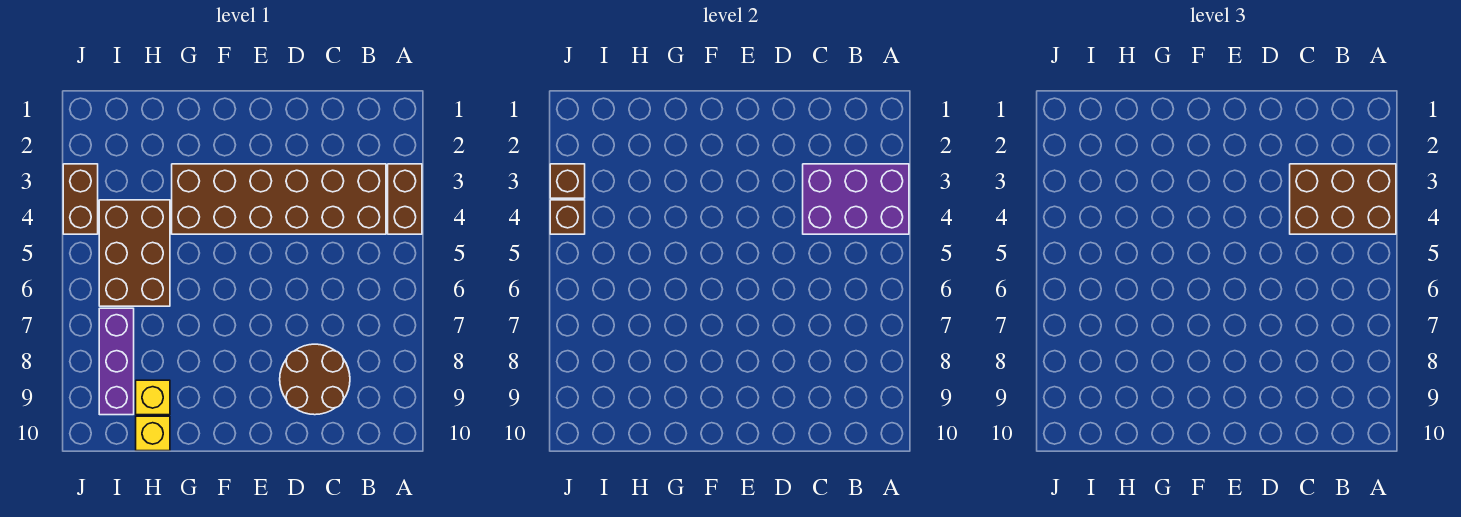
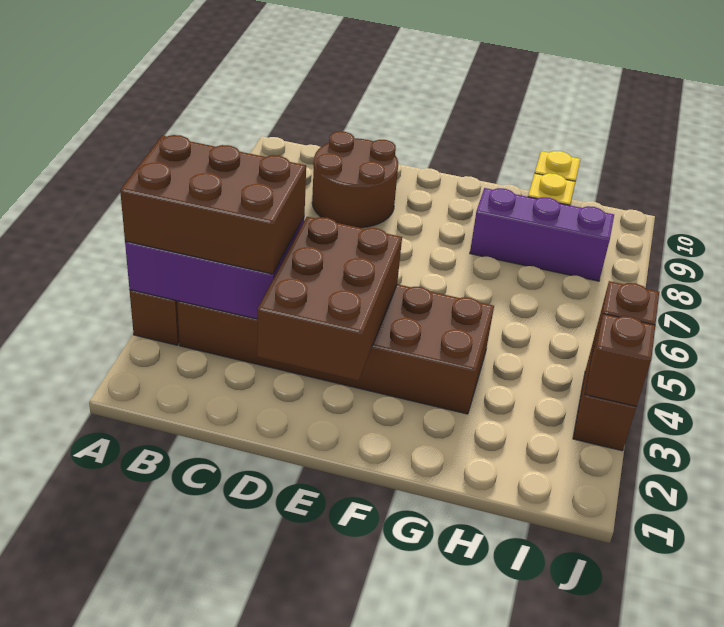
brown 2x3 brick [99,200,170,306] -> brown 2x3 brick moved to [257,217,402,380]
purple 1x3 brick [99,308,134,415] -> purple 1x3 brick turned to [470,188,614,281]

